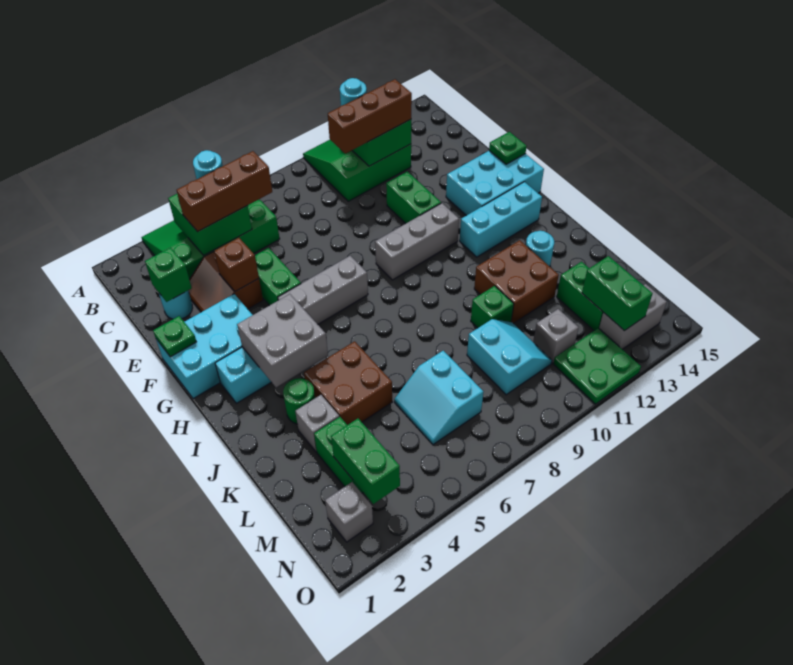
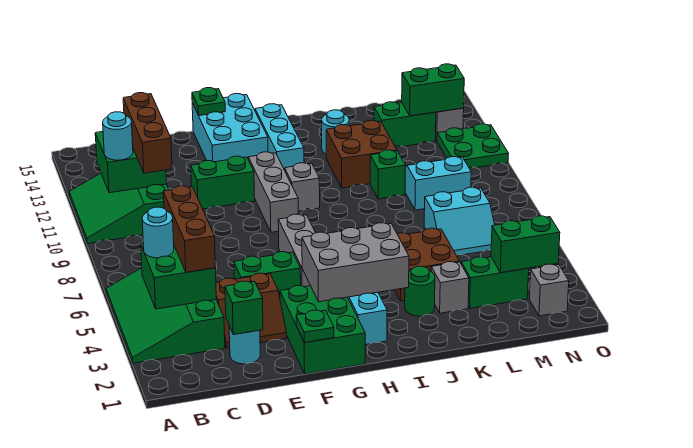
brown 1x1 brick [214,238,259,292] -> none
cyan 2x3 brick [156,294,252,399] -> green 2x3 brick [280,286,365,374]
grey 2x2 brick [237,294,328,387] -> grey 2x3 brick [302,223,409,302]
grey 1x1 brick [533,309,579,363] -> grey 1x1 brick moved to [285,163,320,211]

